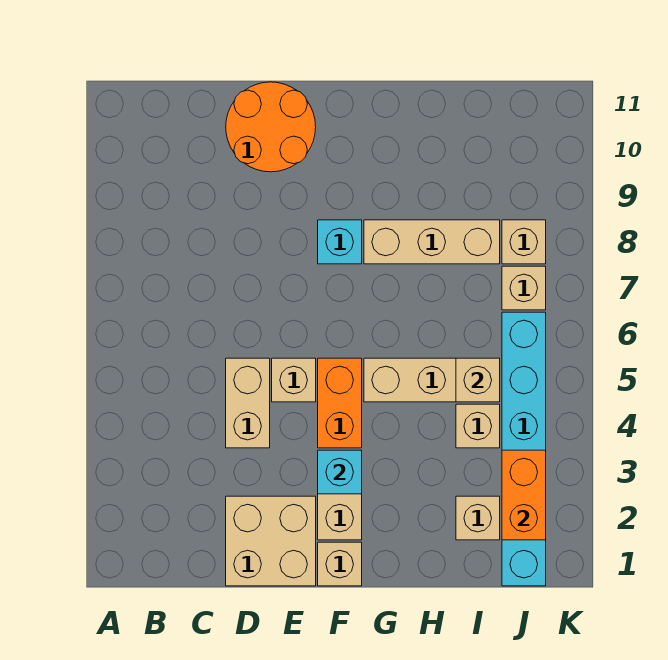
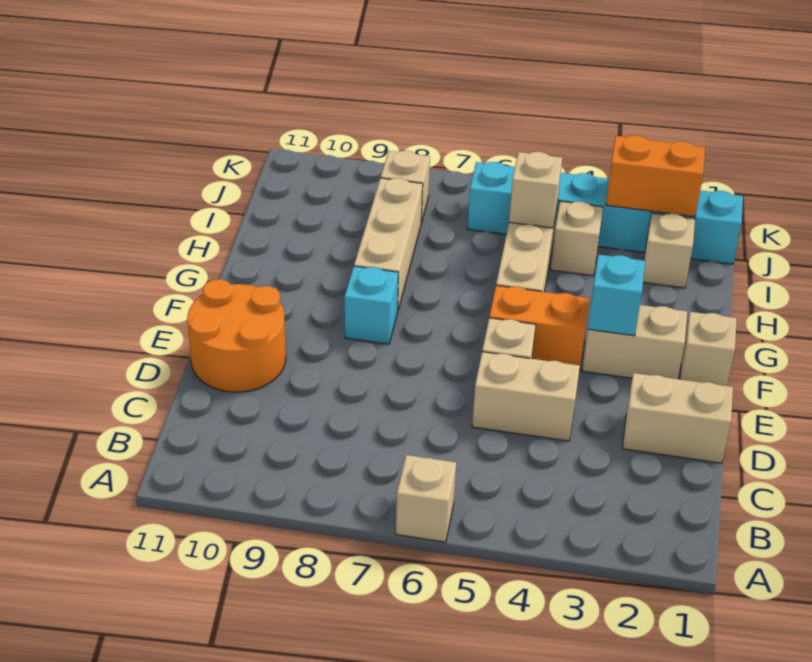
tan 2x2 brick [226,496,316,586] -> tan 1x2 brick [622,373,733,463]
tan 1x1 brick [502,266,546,310] -> tan 1x1 brick moved to [396,455,456,542]

